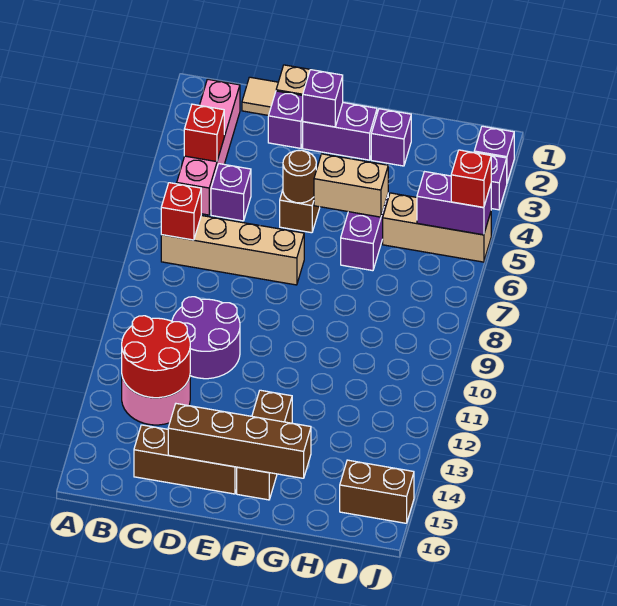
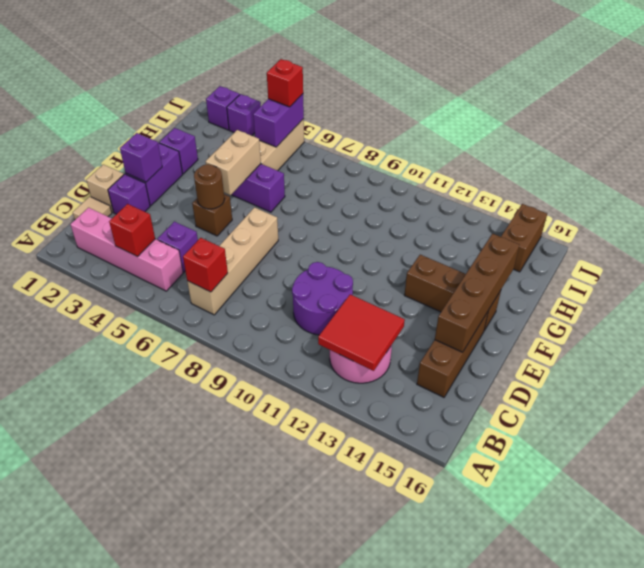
red 2x2 round brick [122,316,190,398] -> red 2x2 tile [318,294,405,371]

